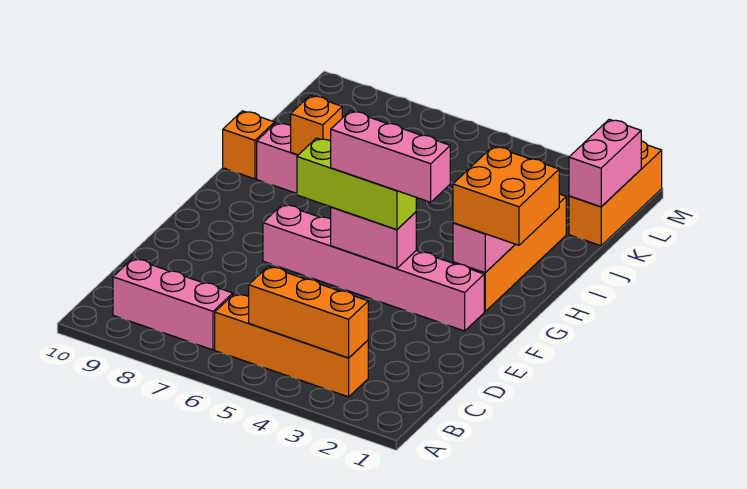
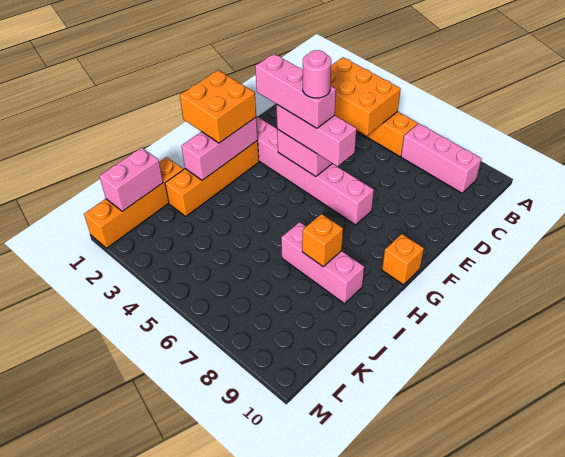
orange 1x3 brick [249,266,368,358] -> orange 2x3 brick [330,57,401,136]
lime 1x3 brick [297,138,416,230] -> pink 1x3 brick [277,105,357,166]
none -> pink 1x1 round brick [303,50,331,98]
orange 1x1 brick [223,111,275,179] -> orange 1x1 brick moved to [382,234,424,285]
orange 1x3 brick [569,141,662,246] -> orange 1x4 brick [84,157,183,248]

